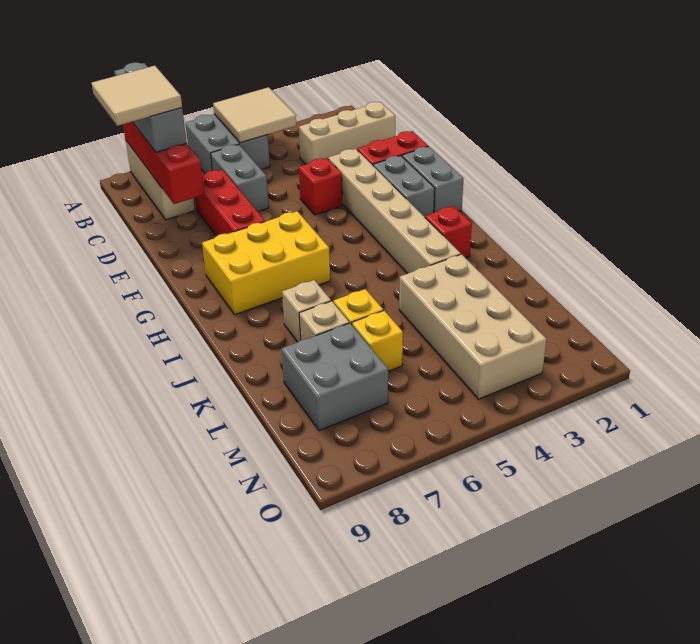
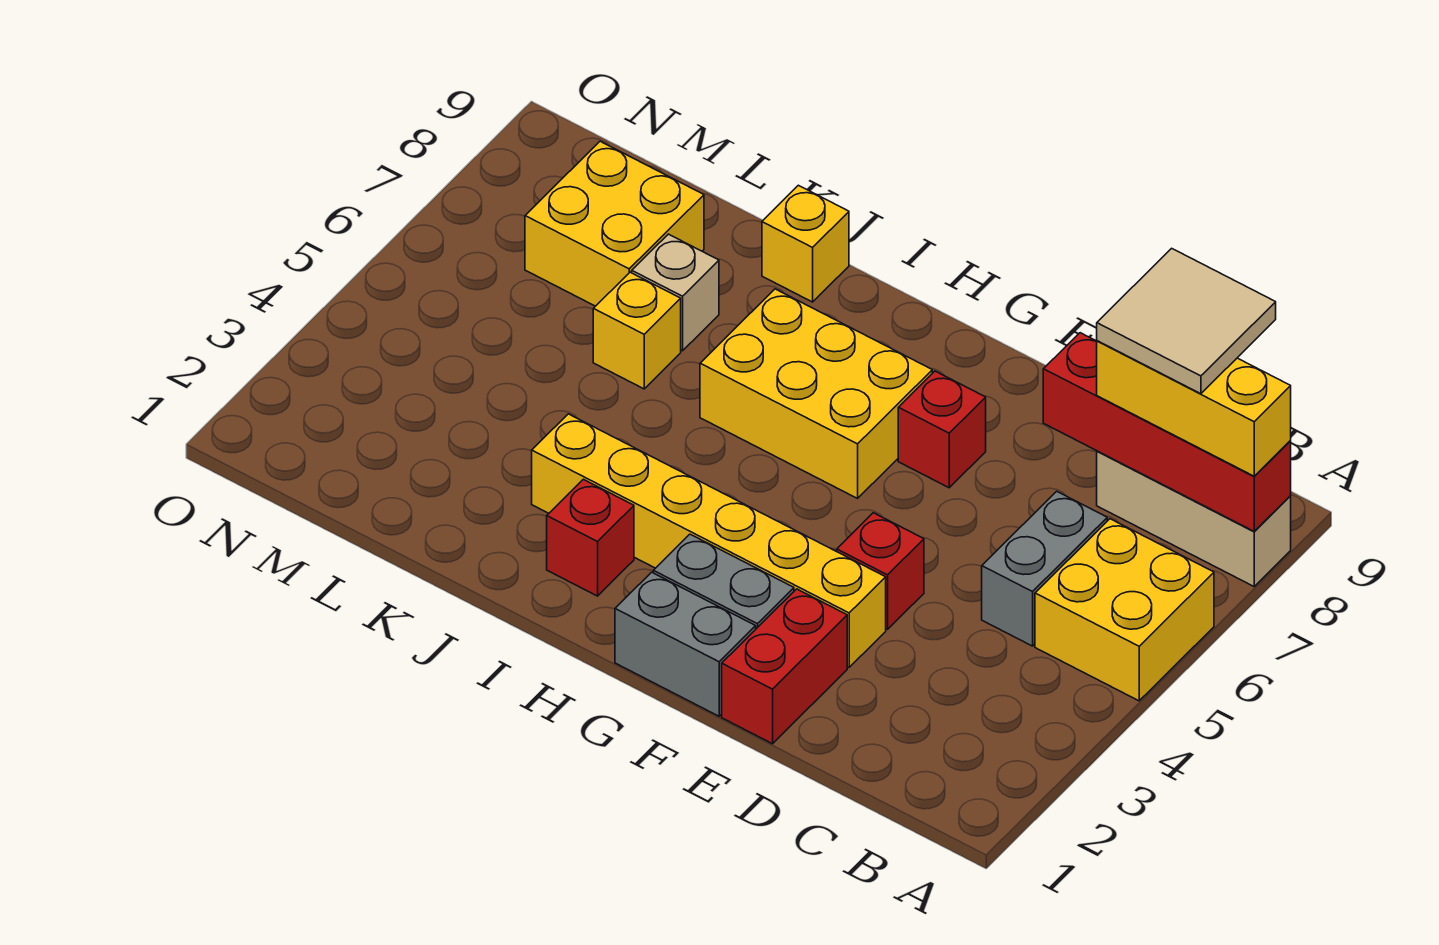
tan 2x2 tile [213,87,296,143] -> none
grey 2x2 brick [185,114,270,173] -> yellow 2x2 brick [1035,519,1214,701]
grey 1x3 brick [114,62,187,152] -> yellow 1x3 brick [1097,341,1291,476]
tan 1x3 brick [299,102,395,164] -> none
grey 1x2 brick [211,145,269,211] -> grey 1x2 brick turned to [982,491,1107,646]
red 1x3 brick [195,170,265,236] -> red 1x1 brick [898,371,986,488]
tan 1x6 brick [328,149,461,274] -> yellow 1x6 brick [532,414,886,667]
yellow 2x3 brick [202,211,330,315] -> yellow 2x3 brick turned to [700,289,932,498]
tan 1x1 brick [282,280,331,342] -> none
tan 2x4 brick [399,254,547,399] -> none
yellow 1x1 brick [352,311,403,371] -> yellow 1x1 brick moved to [762,185,849,302]
grey 2x2 brick [282,323,388,431] -> yellow 2x2 brick [525,141,704,306]

